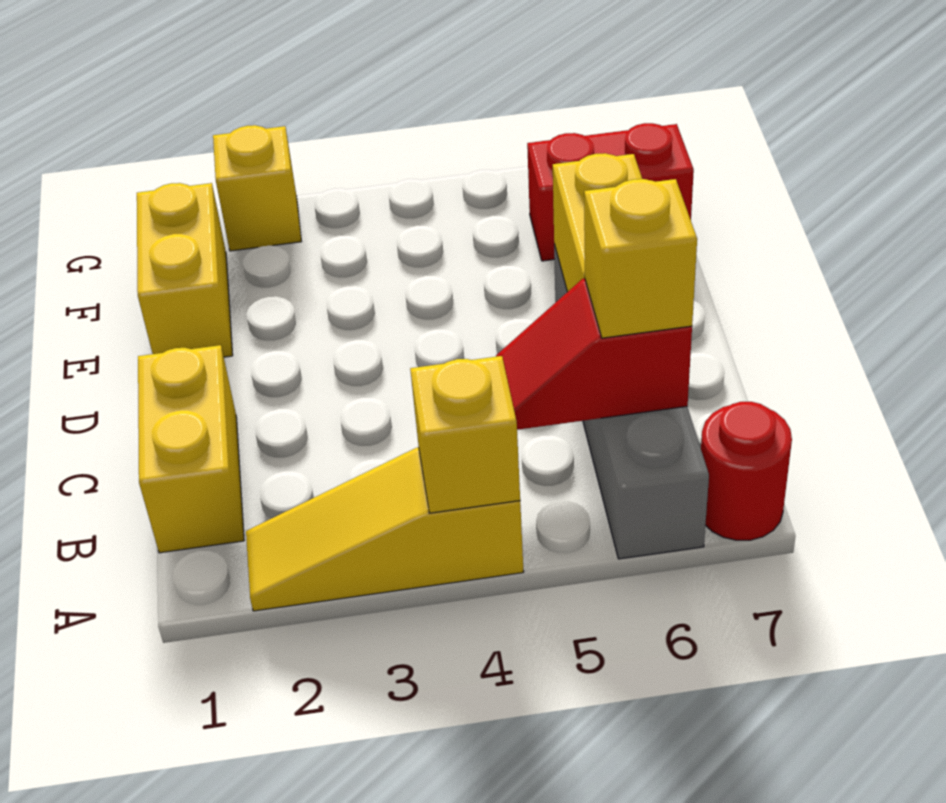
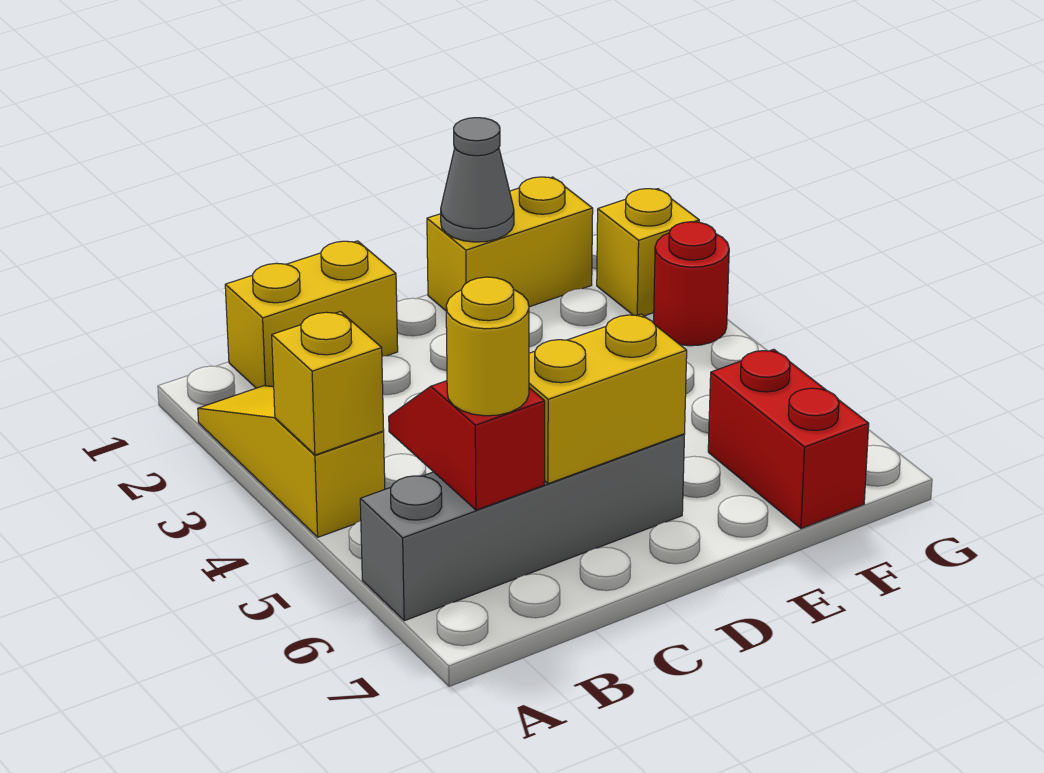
red 1x1 round brick [701,402,792,540] -> red 1x1 round brick moved to [654,222,729,346]
yellow 1x1 brick [584,179,697,338] -> yellow 1x1 round brick [446,277,529,416]
none -> grey 1x1 cone [441,118,514,242]

